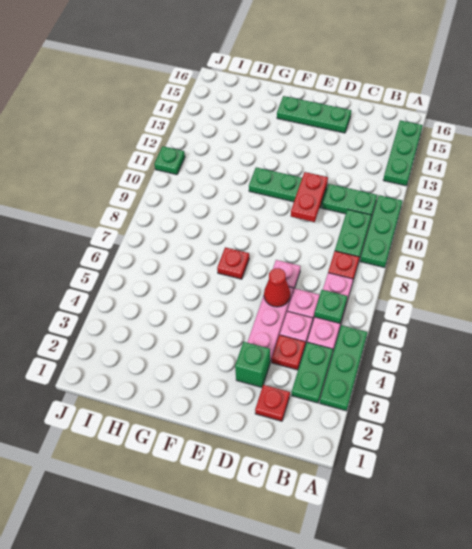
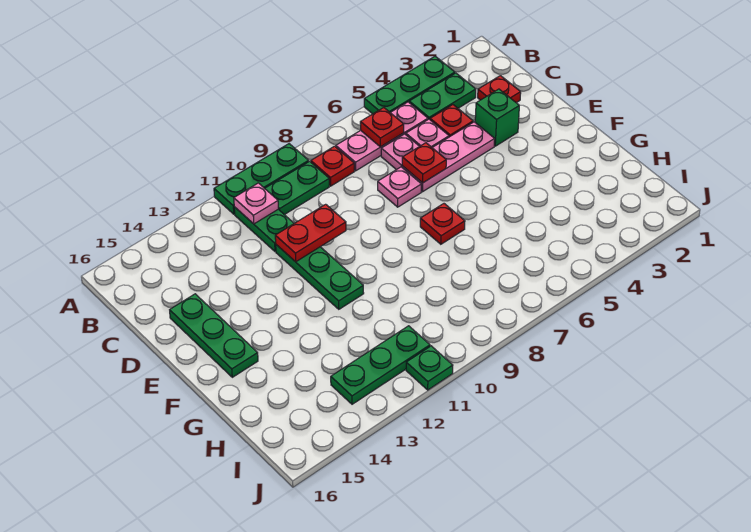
green 1x3 plate [383,120,423,186] -> green 1x3 plate moved to [331,326,430,404]
green 1x1 plate [314,290,347,323] -> red 1x1 plate [360,108,404,147]
none -> pink 1x1 plate [234,183,278,224]
red 1x1 cone [264,268,290,307] -> red 1x1 plate [402,143,446,183]

